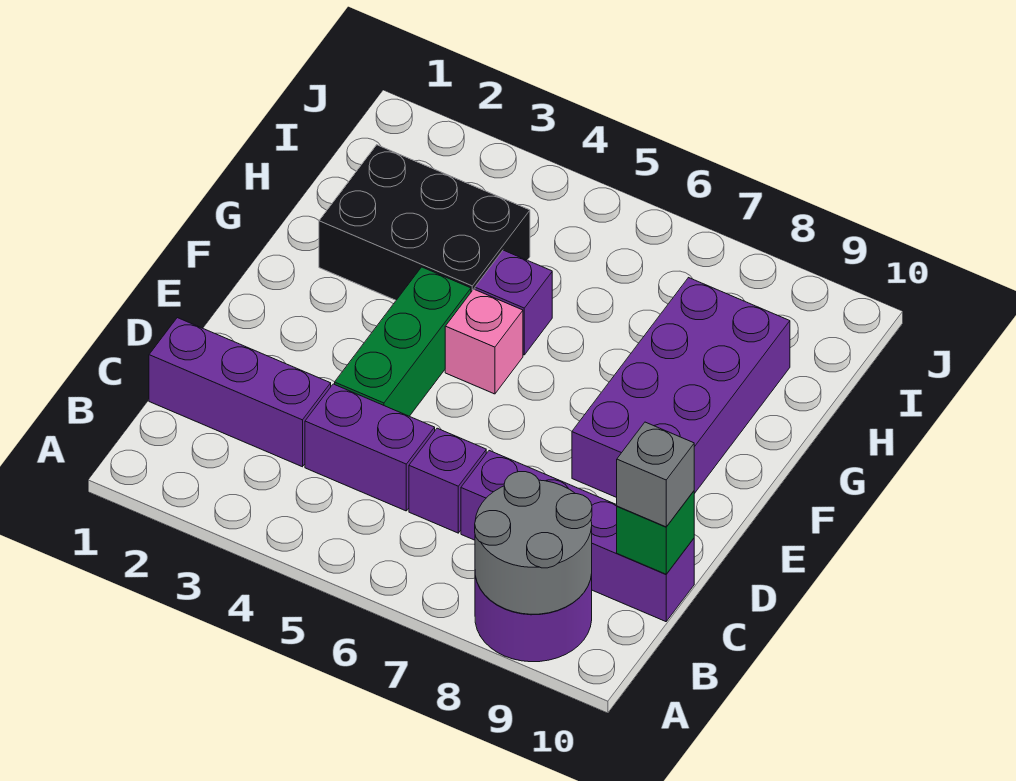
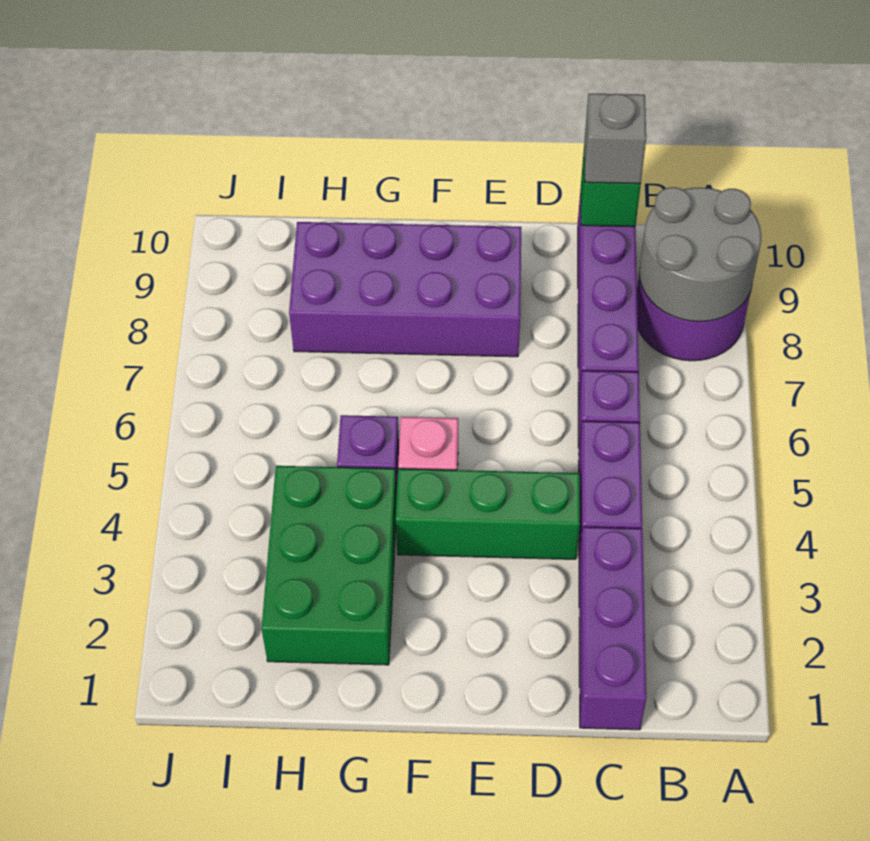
black 2x3 brick [319,145,530,300] -> green 2x3 brick [262,466,397,665]

